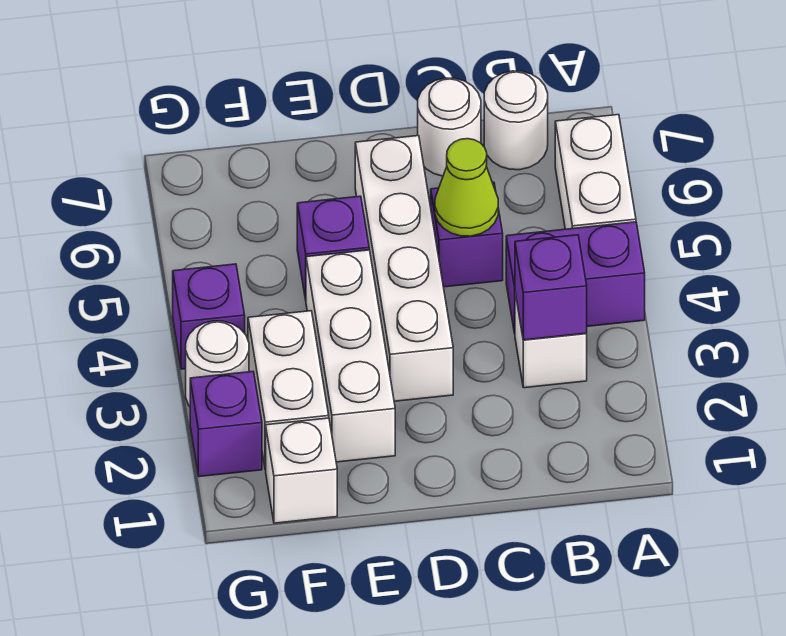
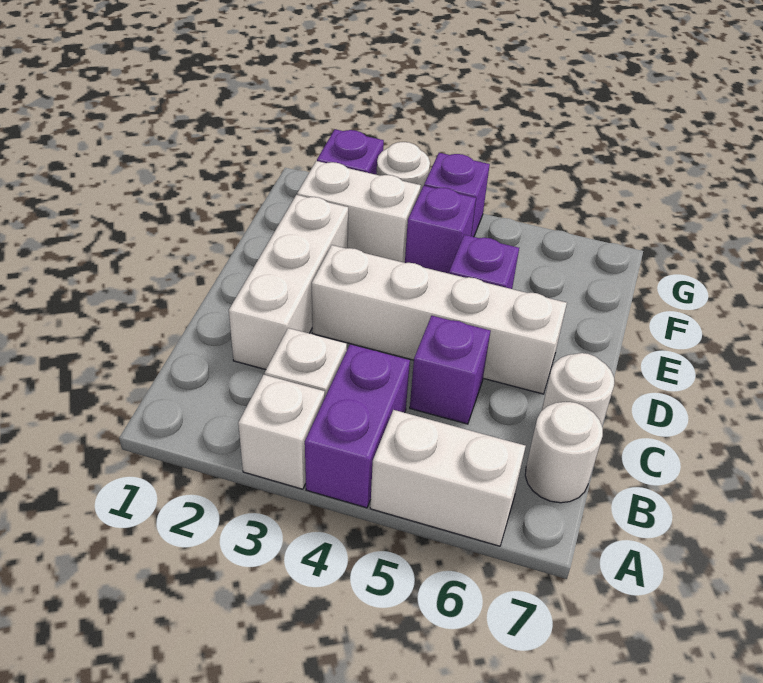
purple 1x1 brick [515,235,587,340] -> purple 1x1 brick moved to [405,186,476,274]
lime 1x1 cone [435,139,498,236] -> none
white 1x3 brick [306,250,395,462] -> white 1x3 brick turned to [229,195,348,370]
white 1x1 brick [266,418,337,523] -> white 1x1 brick moved to [238,375,325,489]

